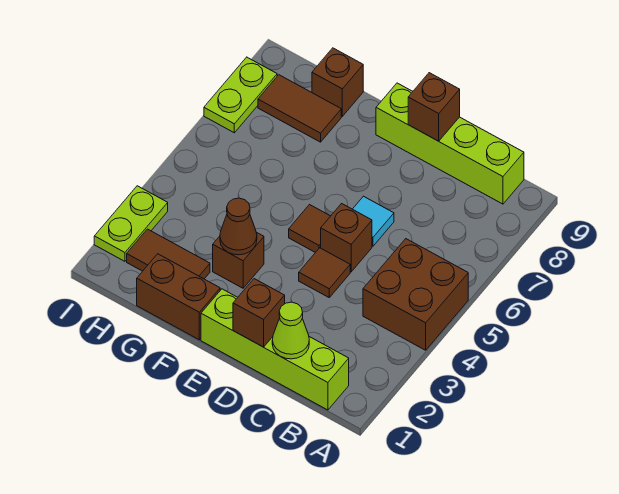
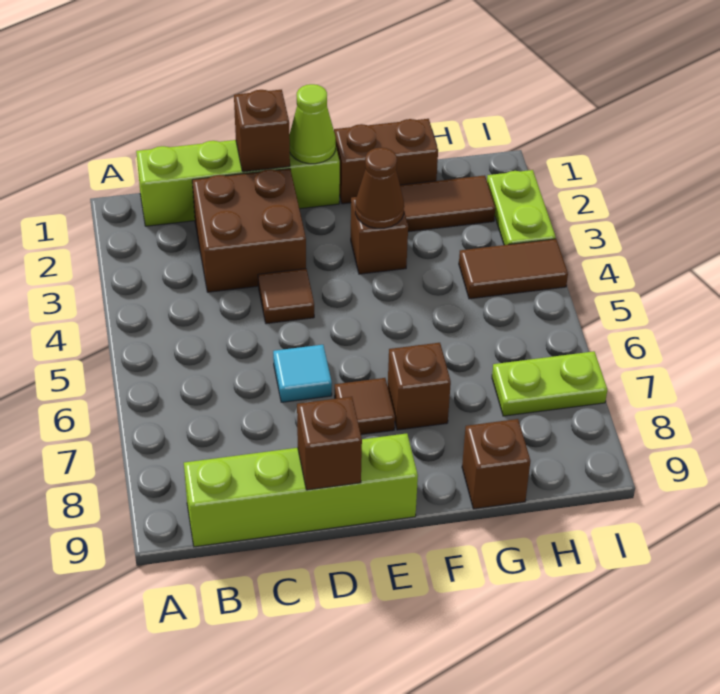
brown 2x2 brick [363,239,468,350] -> brown 2x2 brick moved to [192,169,306,292]
lime 1x1 cone [272,302,309,359] -> lime 1x1 cone moved to [289,84,336,164]
brown 1x1 brick [321,204,372,272] -> brown 1x1 brick moved to [388,343,451,430]
brown 1x1 tile [289,205,330,252] -> brown 1x1 tile moved to [335,378,395,435]
brown 1x2 tile [258,75,341,142] -> brown 1x2 tile moved to [459,239,568,299]
lime 1x2 plate [204,57,277,133] -> lime 1x2 plate turned to [492,351,607,416]

